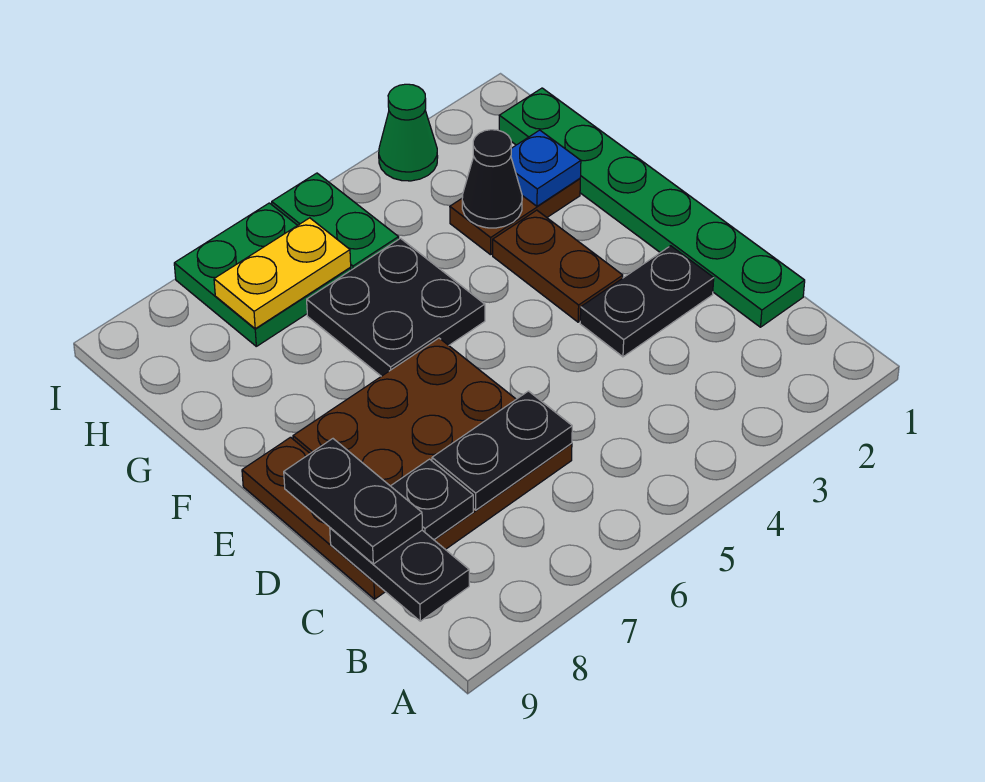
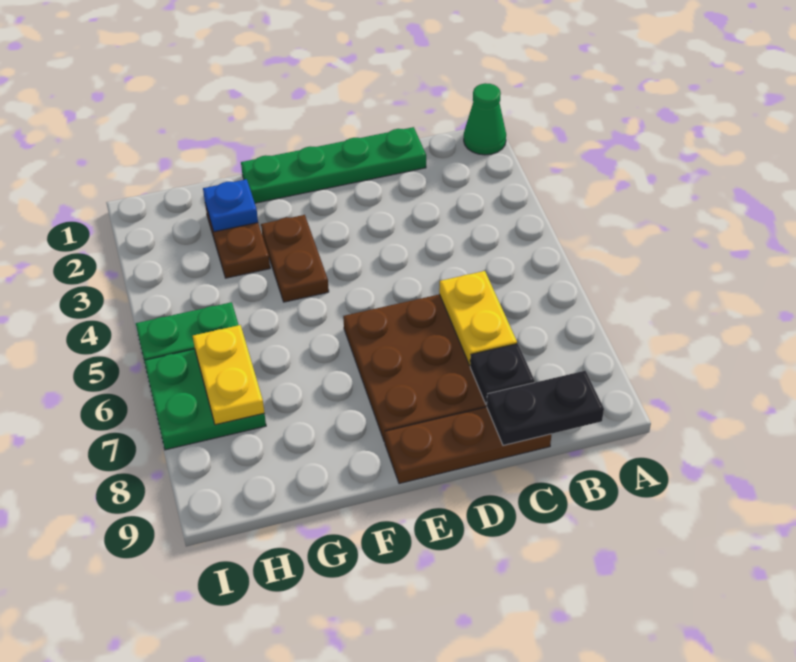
green 1x6 plate [499,88,805,327] -> green 1x4 plate [241,127,426,203]
black 1x2 plate [432,391,572,510] -> yellow 1x2 plate [439,271,517,365]
black 1x2 plate [284,439,422,564] -> none
black 1x2 plate [580,246,714,357] -> none
brown 1x2 plate [493,210,623,322] -> brown 1x2 plate turned to [261,215,329,302]
black 2x2 plate [307,238,485,376] -> none
black 1x1 cone [462,130,522,228] -> none
green 1x1 cone [379,84,438,181] -> green 1x1 cone moved to [464,83,506,155]

